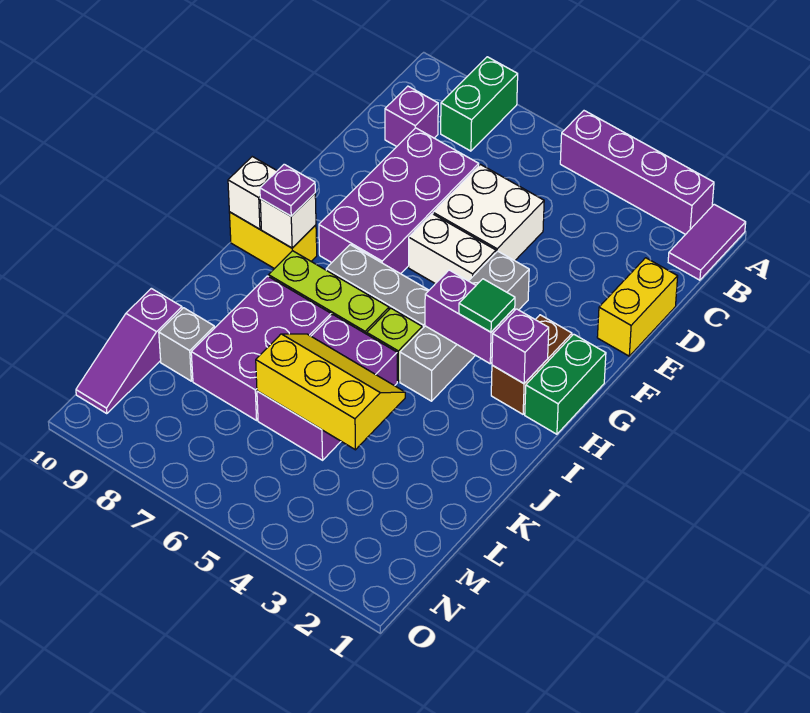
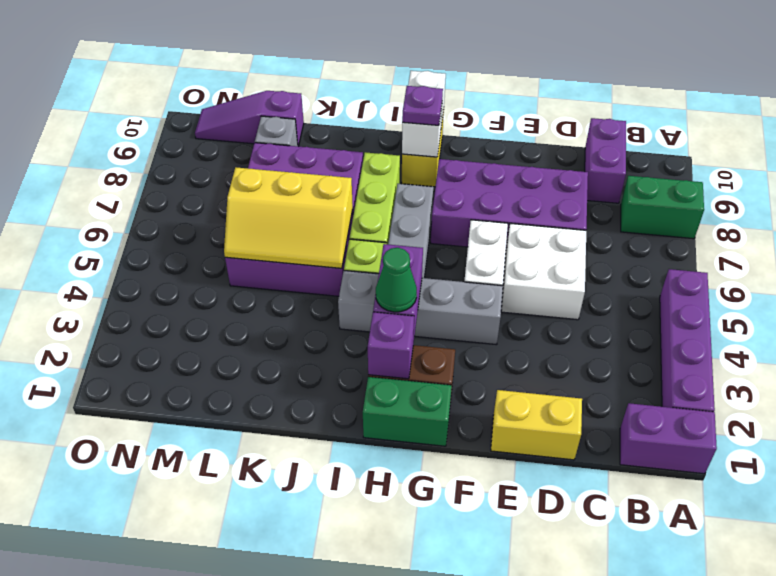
purple 1x2 tile [668,204,746,280] -> purple 1x2 brick [620,403,717,474]
purple 1x1 brick [385,86,438,147] -> purple 1x2 brick [585,118,626,203]
green 1x1 tile [459,279,515,332] -> green 1x1 cone [376,248,417,312]
yellow 2x3 slope [256,334,405,450] -> yellow 2x3 slope turned to [224,167,353,268]

